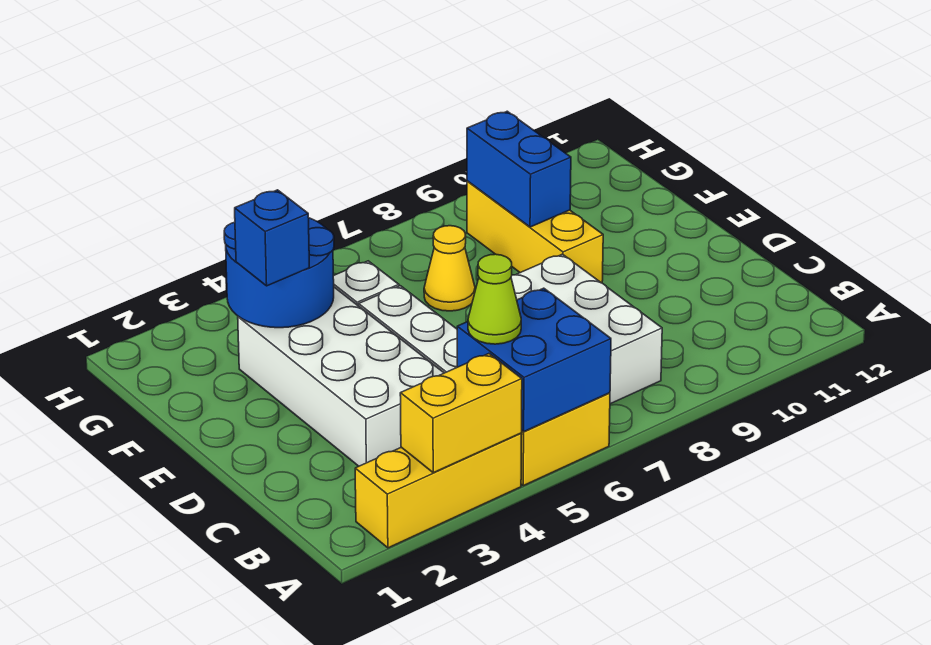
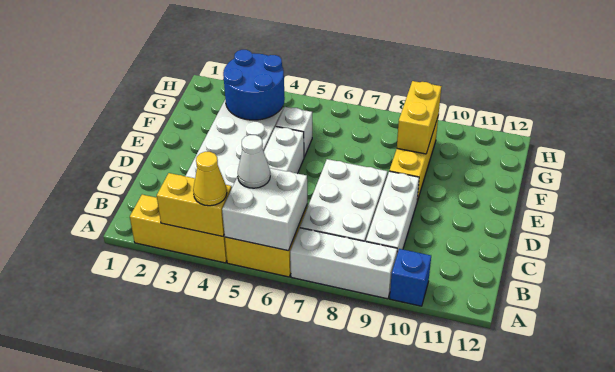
blue 2x2 brick [457,288,611,431] -> white 2x2 brick [222,168,307,251]
none -> white 1x3 brick [290,228,397,299]
lime 1x1 cone [468,254,521,344] -> white 1x1 cone [238,135,270,188]
none -> white 1x3 brick [366,171,419,254]
blue 1x1 brick [235,190,309,286] -> blue 1x1 brick moved to [390,249,431,306]
yellow 1x1 cone [424,226,475,311] -> yellow 1x1 cone moved to [193,152,227,206]
blue 1x2 brick [467,111,571,227] -> yellow 1x2 brick [397,81,442,154]

